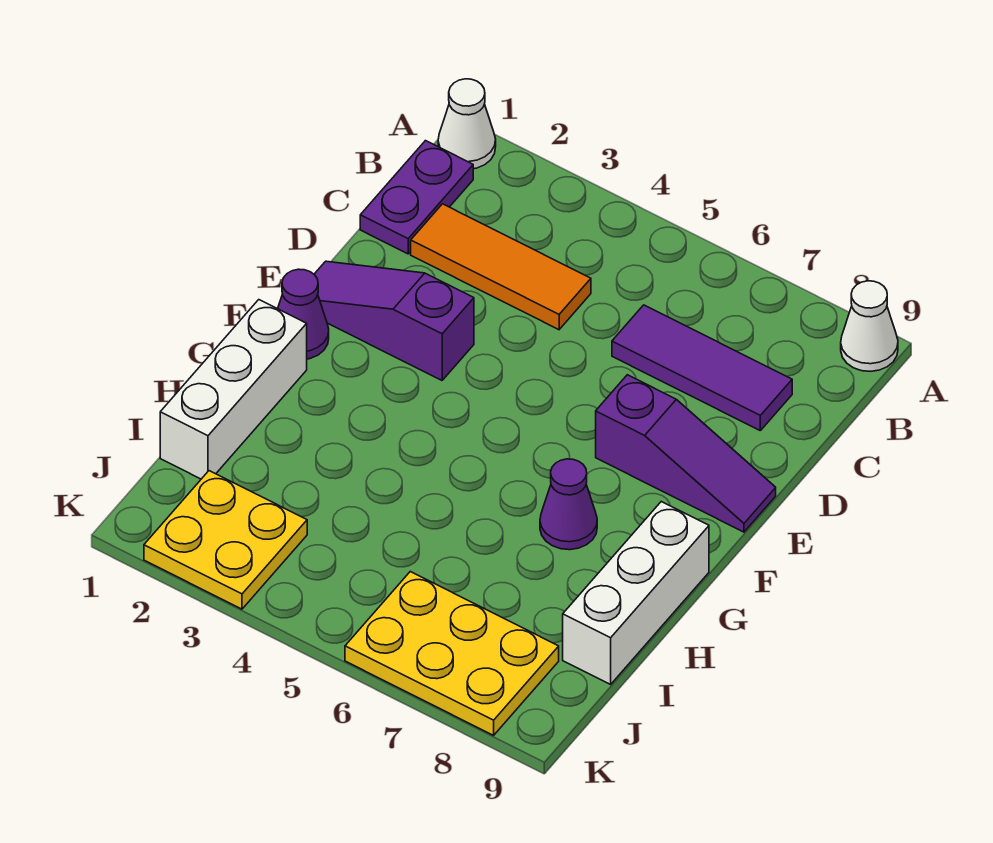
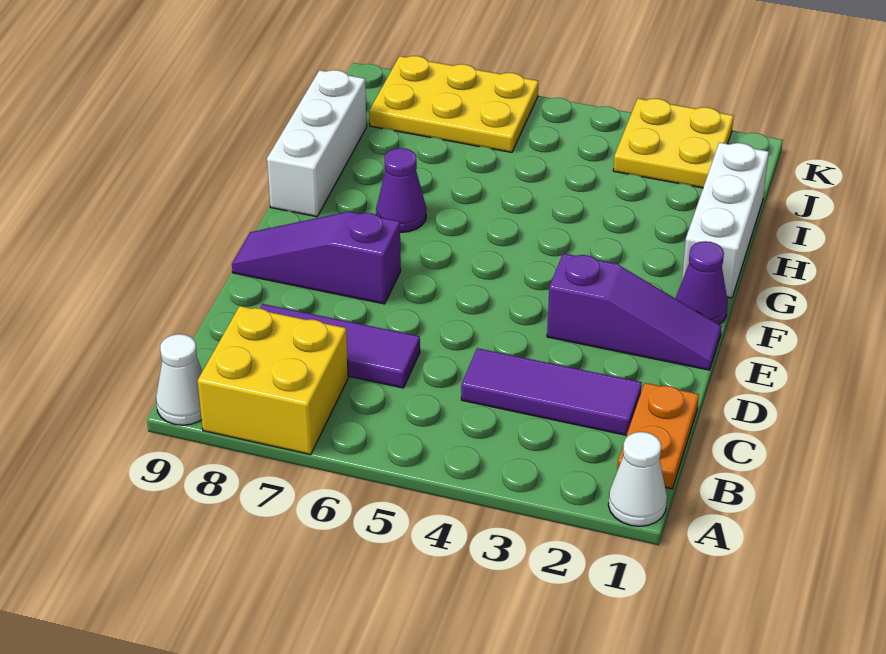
none -> yellow 2x2 brick [198,306,348,455]
purple 1x2 plate [360,141,473,254] -> orange 1x2 plate [617,383,699,489]
orange 1x3 tile [411,204,591,330] -> purple 1x3 tile [461,348,642,435]

